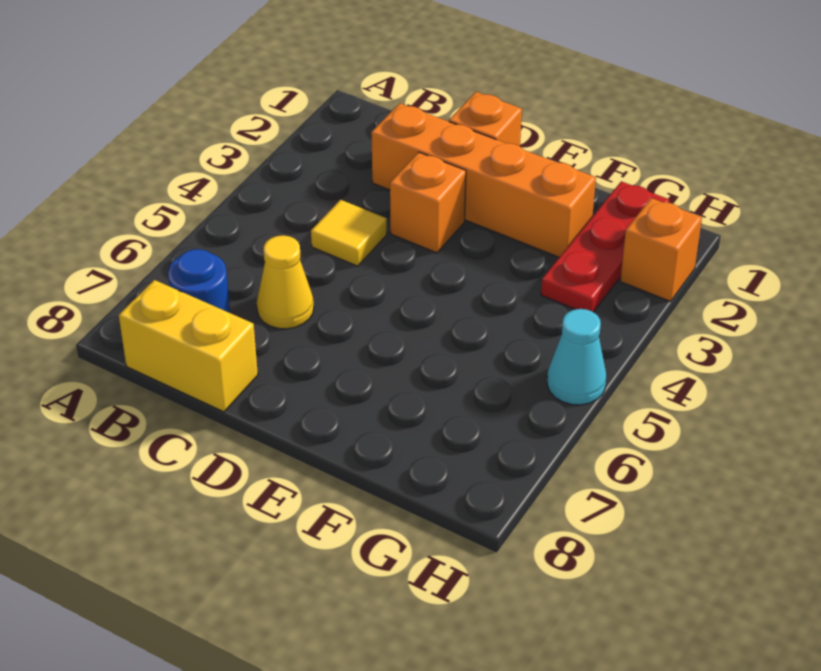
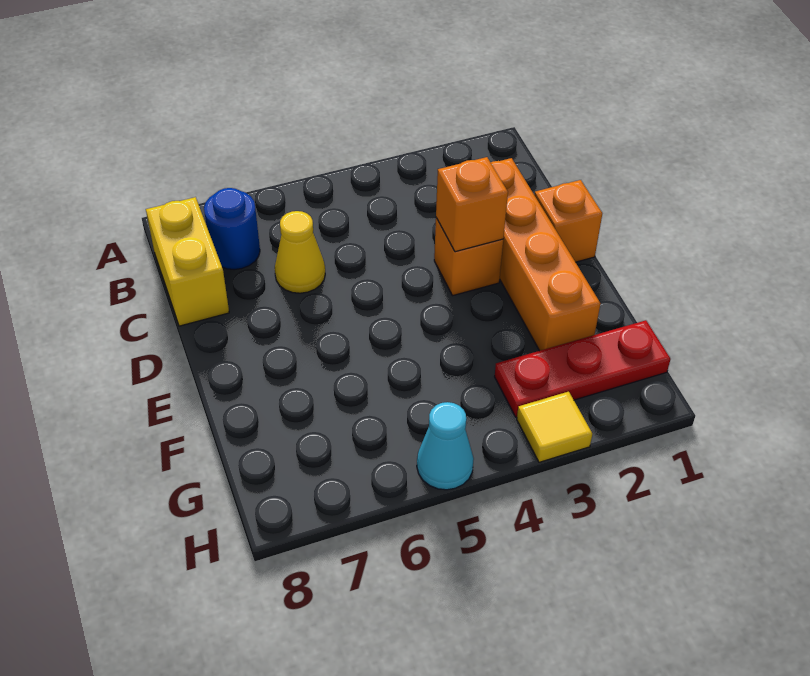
yellow 1x1 tile [311,200,387,266] -> yellow 1x1 tile moved to [517,392,592,462]
orange 1x1 brick [620,198,702,302] -> orange 1x1 brick moved to [436,157,508,252]

